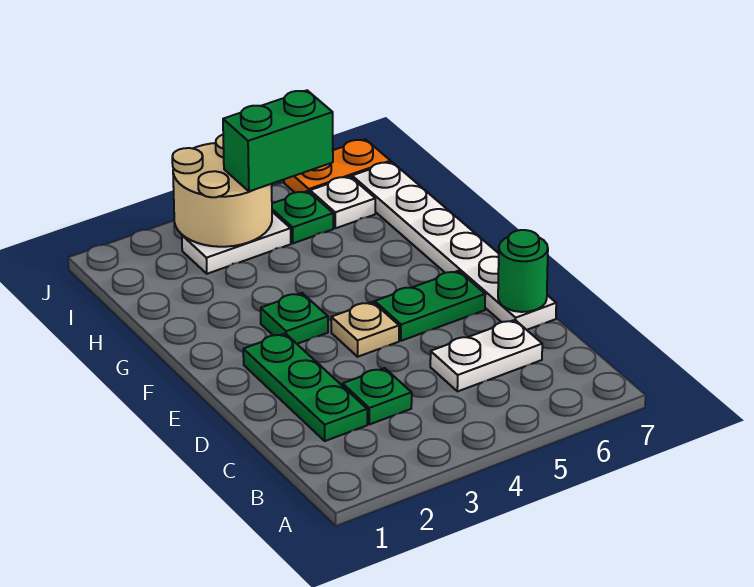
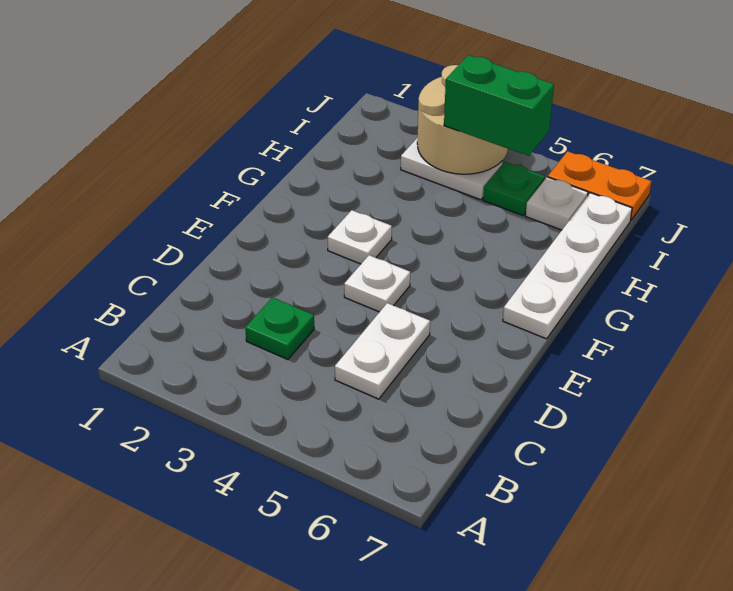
green 1x3 plate [243,333,367,441] -> none
white 1x2 plate [430,320,542,391] -> white 1x2 plate turned to [335,303,430,399]
white 1x6 plate [352,162,556,330] -> white 1x4 plate [503,193,632,339]
green 1x1 round brick [498,230,548,312] -> none
tan 1x1 plate [331,302,399,357] -> white 1x1 plate [344,255,410,312]
green 1x2 plate [375,271,485,341] -> none
green 1x1 plate [261,293,328,344] -> white 1x1 plate [328,210,392,264]

